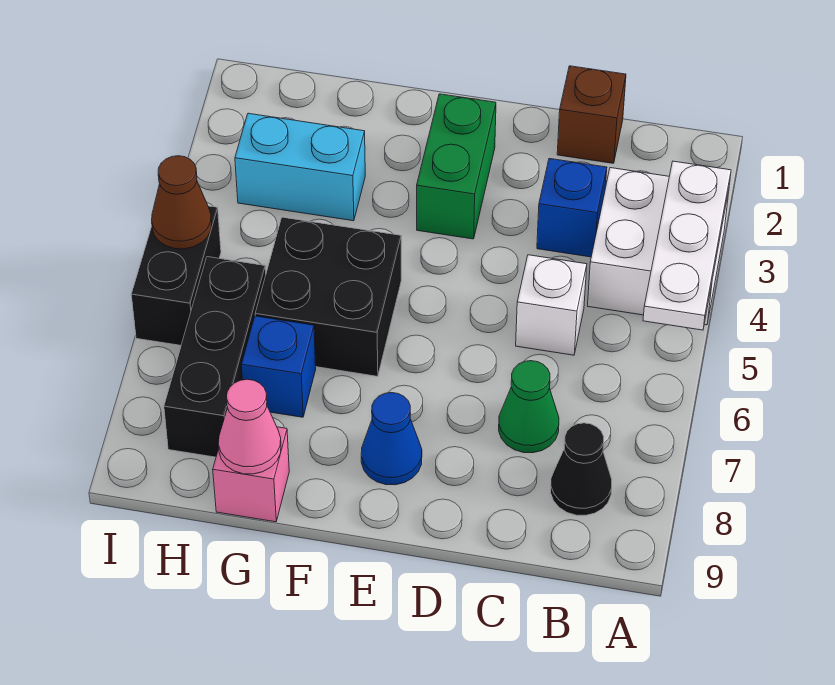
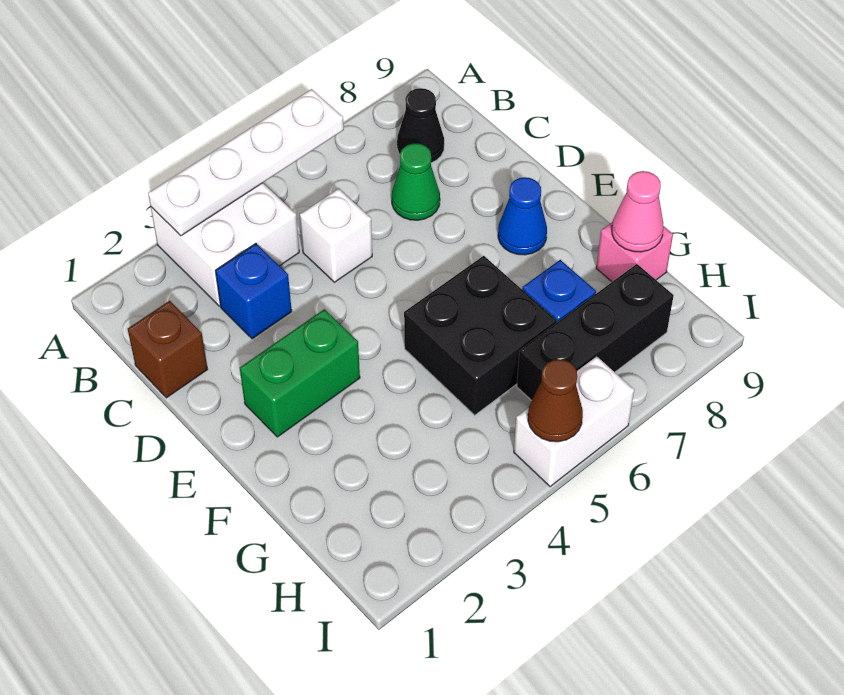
white 1x3 plate [643,161,731,330] -> white 1x4 plate [148,89,344,236]
cyan 1x2 brick [235,113,365,221] -> none
black 1x2 brick [131,206,221,345] -> white 1x2 brick [514,356,634,487]

